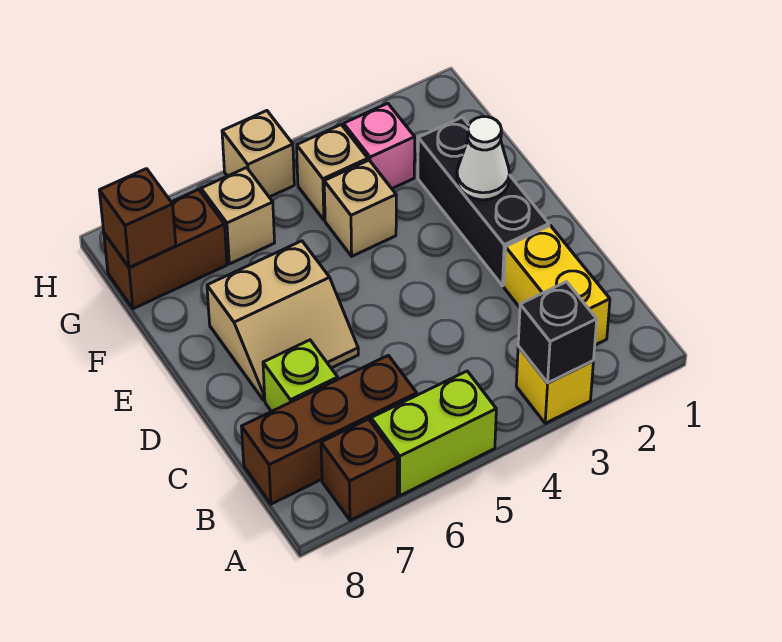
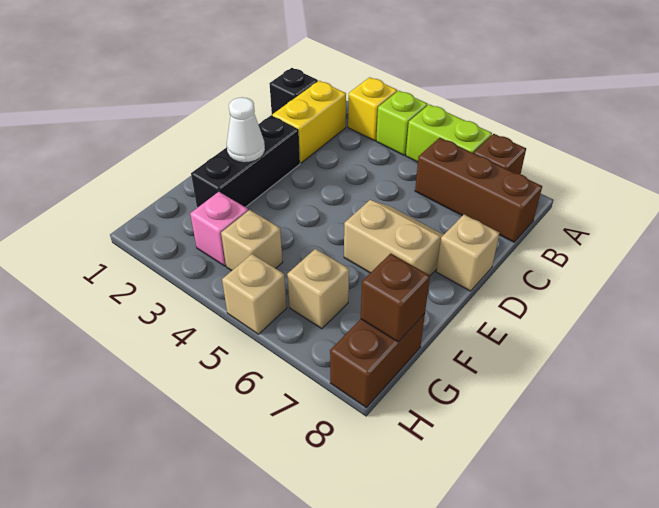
black 1x1 brick [518,282,597,383] -> black 1x1 brick moved to [269,68,318,115]
lime 1x1 brick [263,340,338,411] -> lime 1x1 brick moved to [376,91,428,155]
tan 1x1 brick [324,160,396,256] -> tan 1x1 brick moved to [436,215,499,291]
brown 1x2 brick [104,189,227,309] -> brown 1x2 brick turned to [330,314,425,407]

